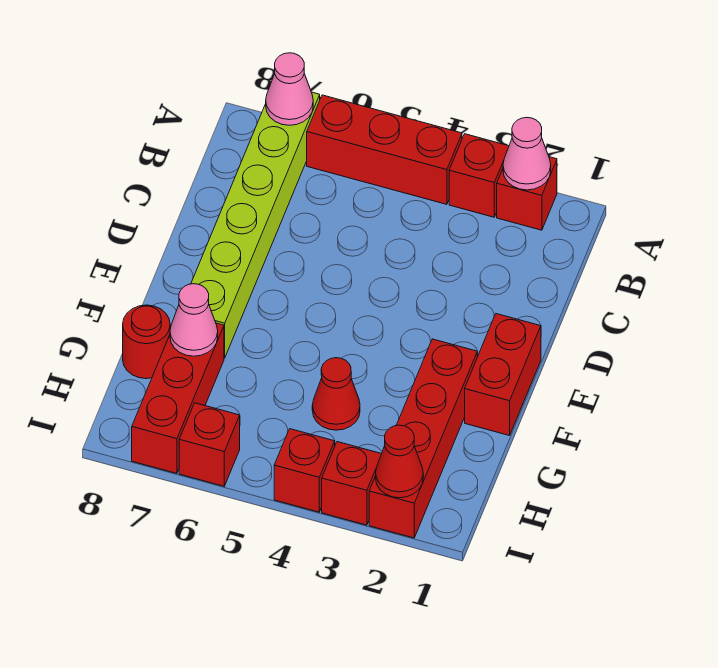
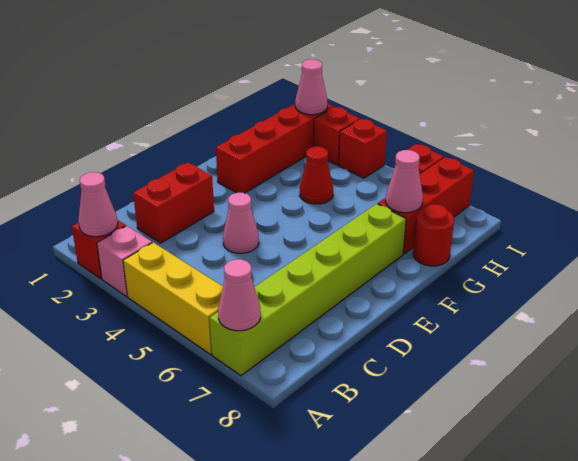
red 1x1 brick [449,134,509,217] -> pink 1x1 brick [97,226,152,296]
red 1x3 brick [307,95,462,204] -> yellow 1x3 brick [123,243,223,355]
none -> pink 1x1 cone [223,193,259,253]
red 1x2 brick [465,314,541,436] -> red 1x2 brick moved to [133,163,214,243]
red 1x1 cone [376,425,423,498] -> pink 1x1 cone [295,59,327,115]

